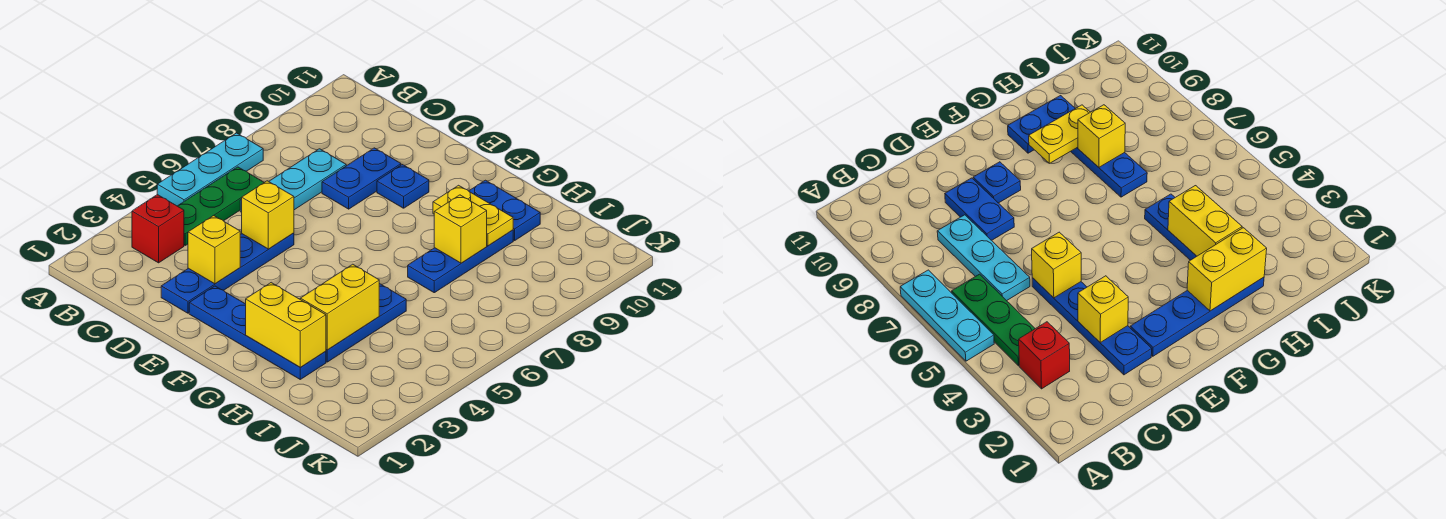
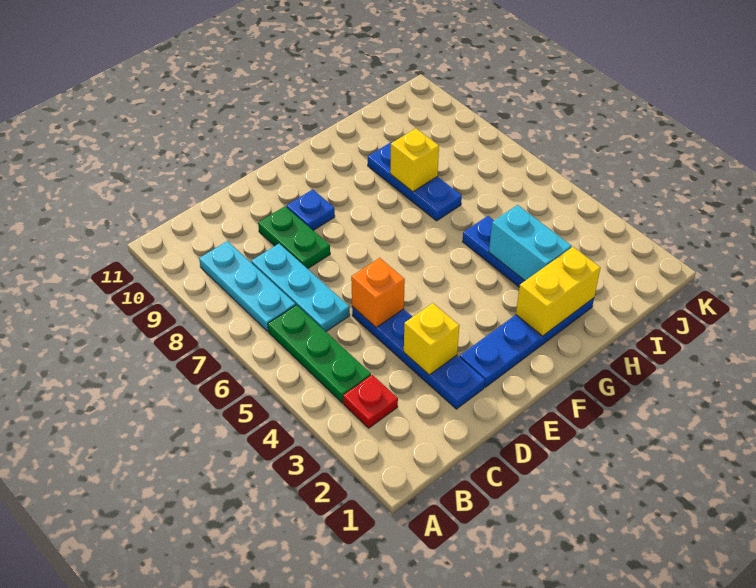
cyan 1x3 plate [157,133,263,206] -> cyan 1x3 plate moved to [199,241,296,331]
red 1x1 brick [132,195,184,263] -> red 1x1 plate [343,375,398,428]
yellow 1x1 brick [242,181,294,249] -> orange 1x1 brick [351,258,405,327]
blue 1x2 plate [322,148,401,209] -> green 1x2 plate [258,206,330,269]
yellow 1x2 plate [433,185,513,246] -> none
blue 1x2 plate [469,180,540,241] -> none
yellow 1x2 brick [300,264,379,350] -> cyan 1x2 brick [489,205,571,281]

